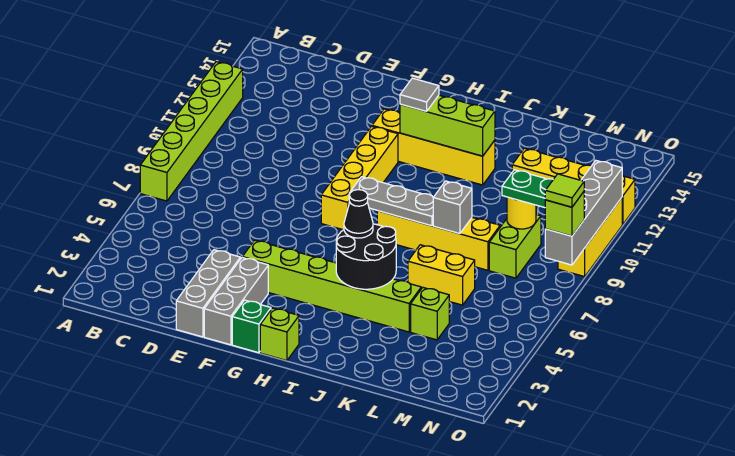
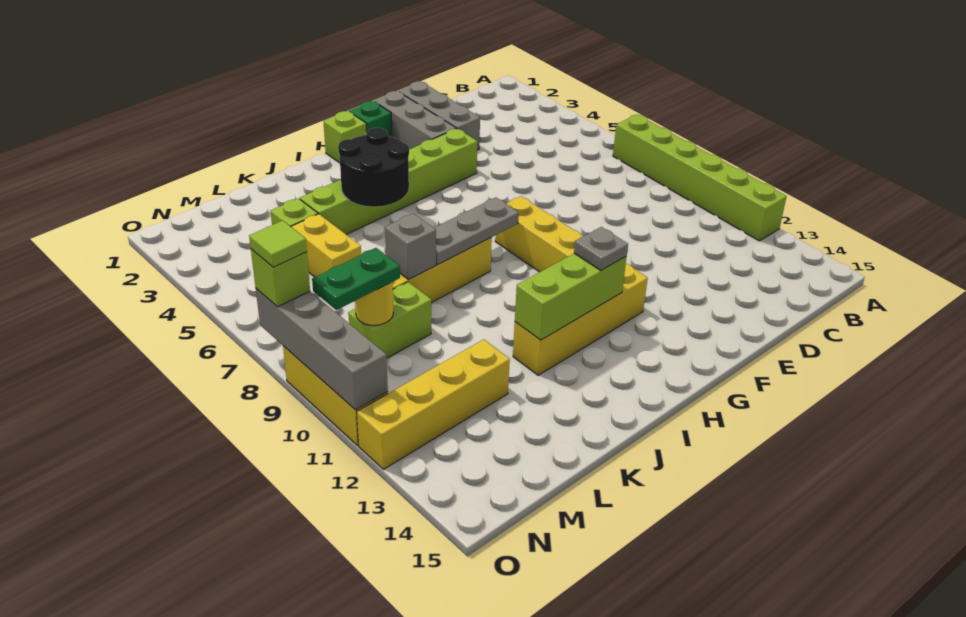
grey 1x1 tile [400,78,439,111] -> grey 1x1 plate [574,227,628,270]
black 1x1 cone [344,190,373,238] -> none
yellow 1x2 brick [408,245,475,305] -> yellow 1x2 brick turned to [291,214,361,277]
lime 1x2 brick [489,215,541,278] -> lime 1x2 brick turned to [348,282,431,358]

